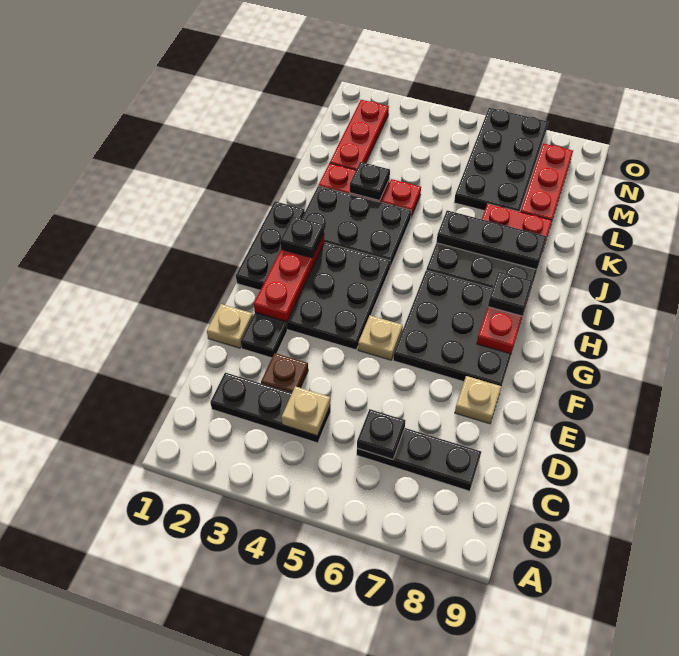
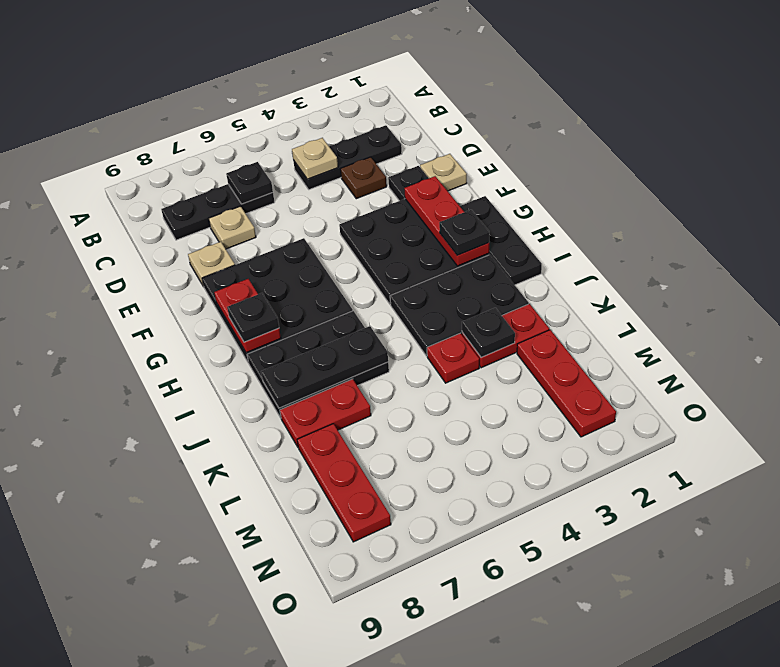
tan 1x1 plate [358,316,403,360] -> tan 1x1 plate moved to [209,206,256,249]
black 2x4 plate [454,108,548,212] -> none

